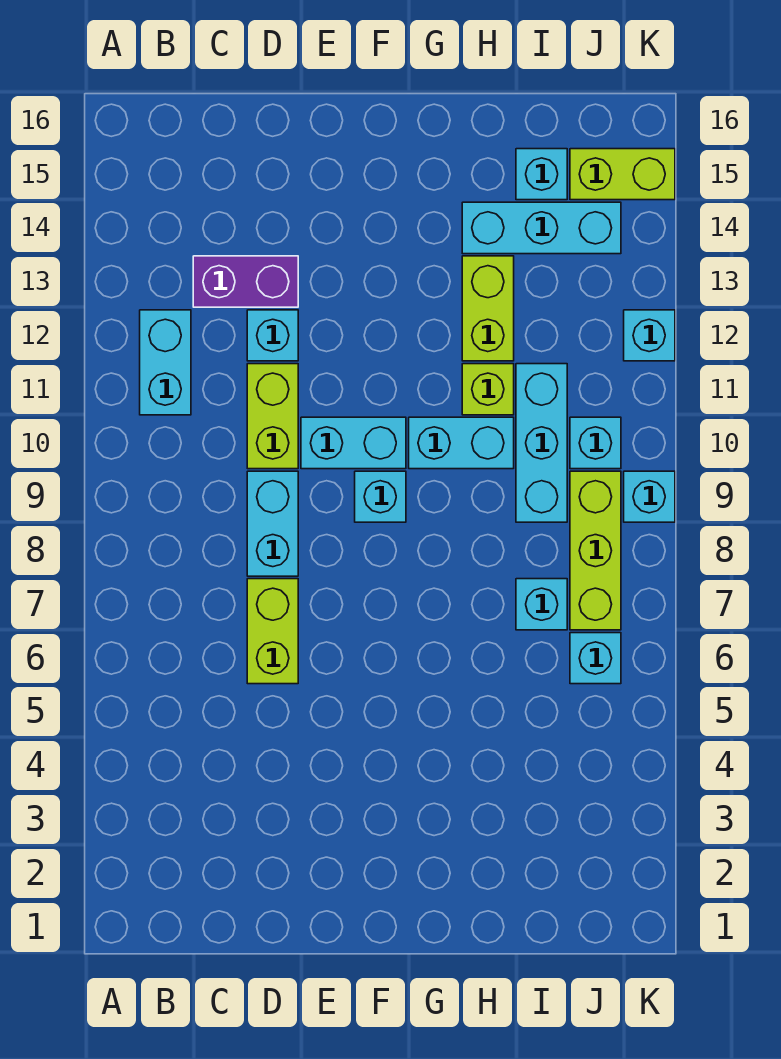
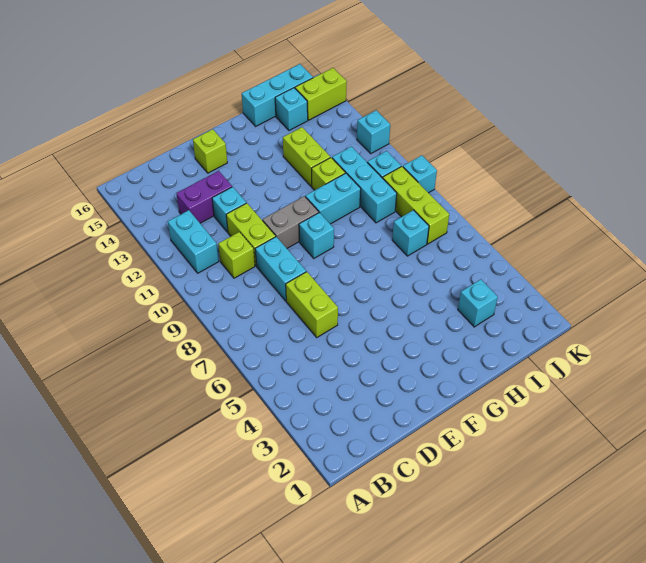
none -> lime 1x1 brick [218,232,255,278]
cyan 1x2 brick [301,417,406,469] -> grey 1x2 brick [263,196,319,248]
none -> lime 1x1 brick [193,129,227,173]
cyan 1x3 brick [462,202,621,254] -> cyan 1x3 brick moved to [242,64,313,126]
cyan 1x1 brick [570,633,621,684] -> cyan 1x1 brick moved to [458,279,498,327]

